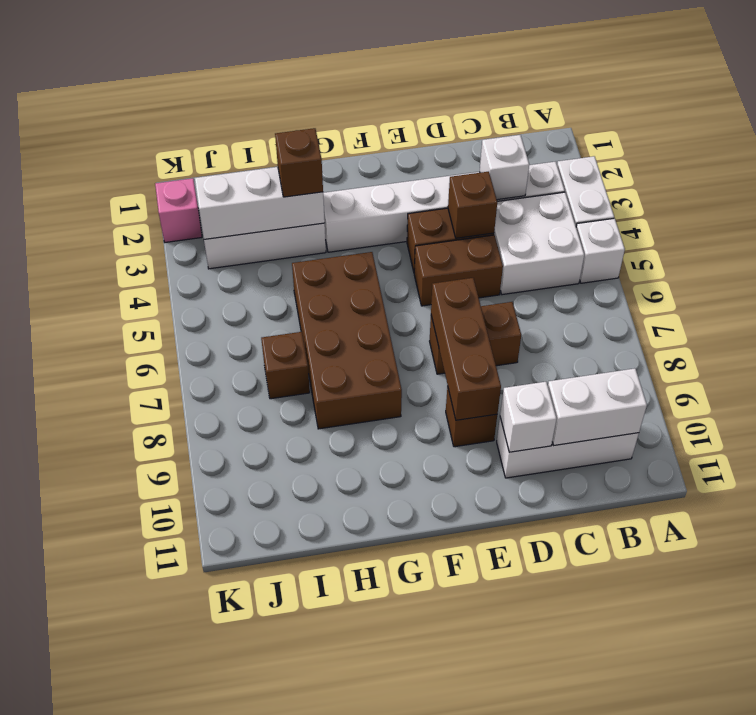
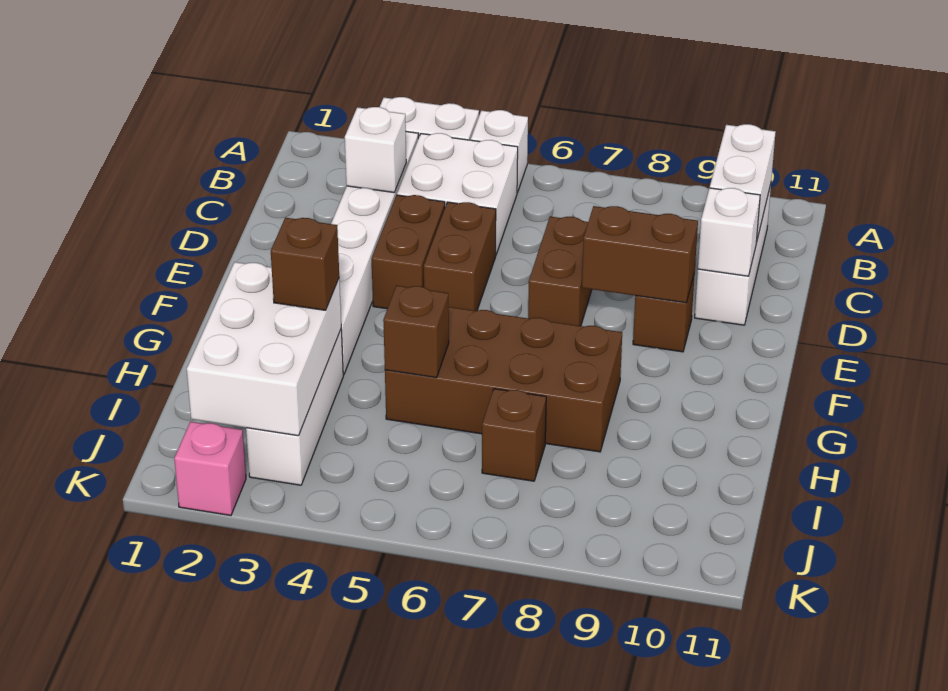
brown 1x1 brick [448,172,497,238] -> brown 1x1 brick moved to [383,286,449,378]
brown 1x3 brick [431,278,501,420] -> brown 1x2 brick [582,206,698,303]
white 1x3 brick [195,167,325,239] -> white 2x3 brick [187,262,341,436]

